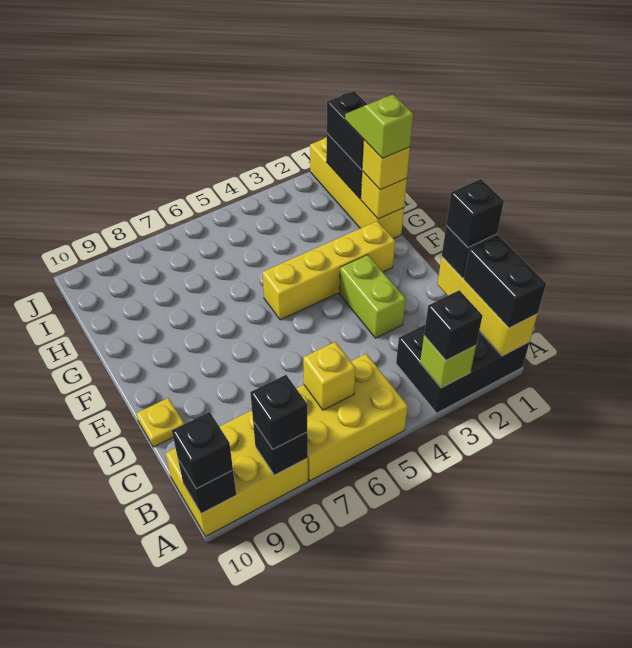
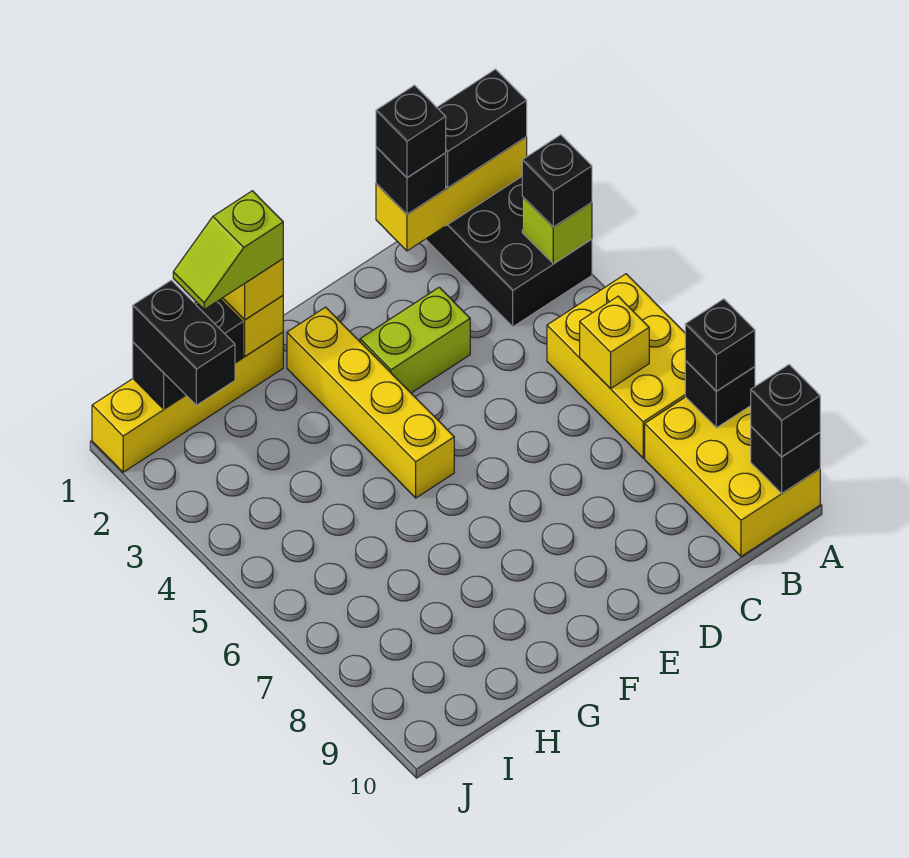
yellow 1x1 plate [136,398,184,447] -> none
black 1x2 brick [327,91,367,170] -> black 1x2 brick turned to [133,280,235,405]

